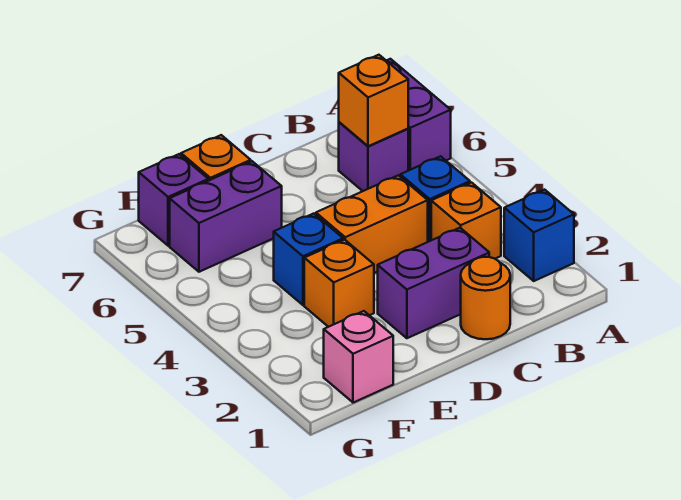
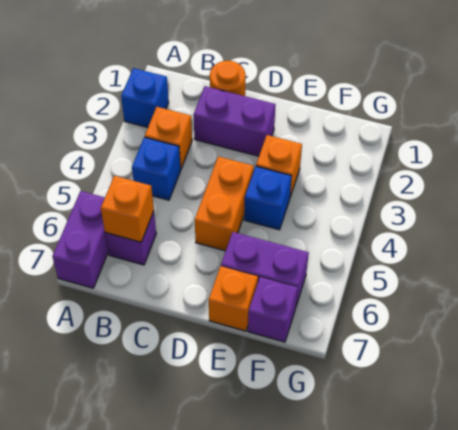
orange 1x2 brick [316,175,428,273] -> orange 1x2 brick turned to [195,157,254,251]
pink 1x1 brick [324,311,393,403] -> none

